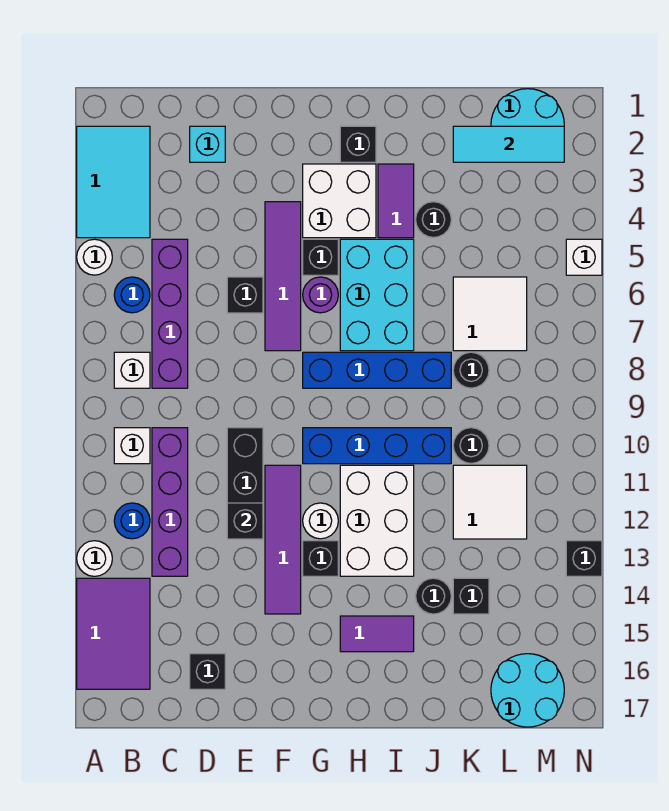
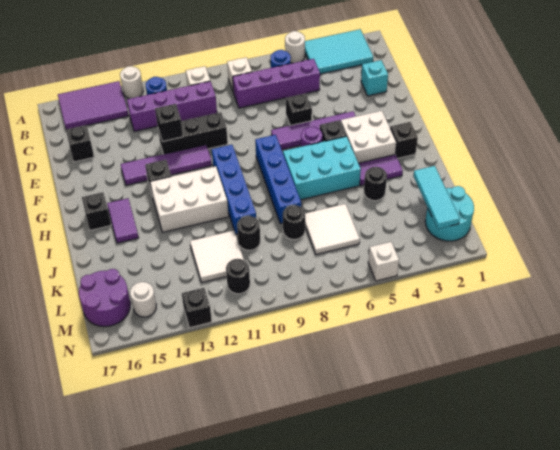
white 1x1 round brick [303,503,338,539] -> white 1x1 round brick moved to [130,282,156,317]
black 1x1 round brick [416,578,451,614] -> black 1x1 round brick moved to [226,259,250,294]
black 1x1 brick [453,578,489,614] -> black 1x1 brick moved to [82,192,111,230]
cyan 2x2 round brick [491,654,564,727] -> purple 2x2 round brick [79,269,131,327]

